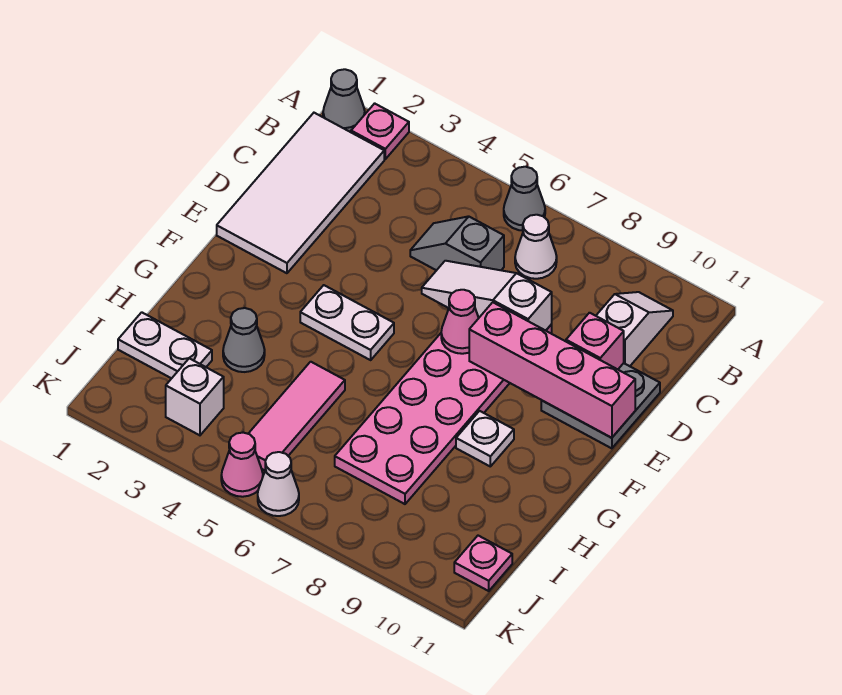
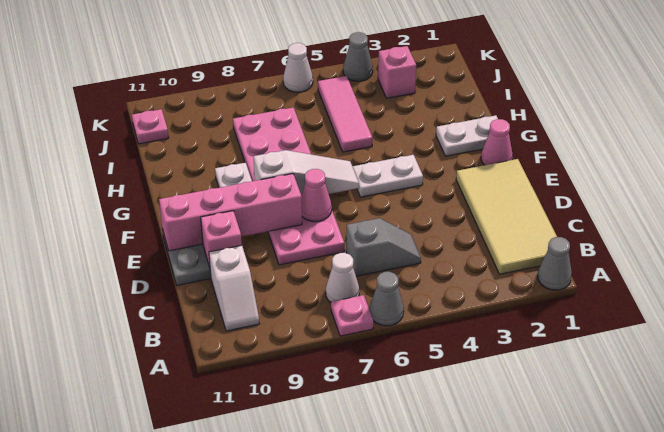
pink 1x1 plate [351,103,409,159] -> pink 1x1 plate moved to [331,295,373,336]
white 2x4 tile [217,113,384,273] -> tan 2x4 tile [456,159,557,274]
white 1x3 slope [422,261,552,331] -> white 1x3 slope moved to [254,150,359,196]
grey 1x1 cone [223,308,265,372] -> grey 1x1 cone moved to [343,32,373,81]
white 1x2 plate [118,312,212,378] -> white 1x2 plate moved to [436,115,498,156]
white 1x1 brick [166,358,224,435] -> pink 1x1 brick [378,46,416,98]
pink 1x1 cone [221,432,263,497] -> pink 1x1 cone moved to [481,119,513,165]

